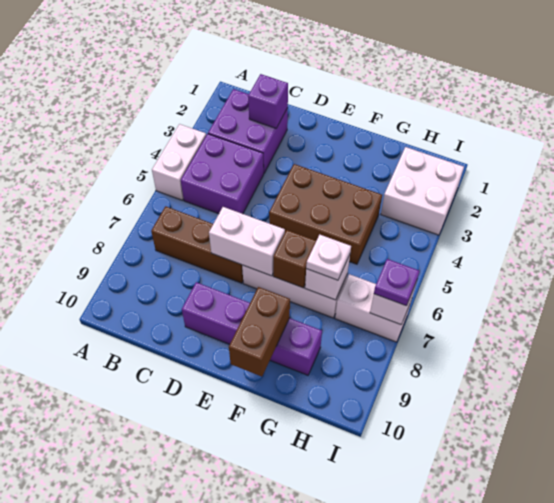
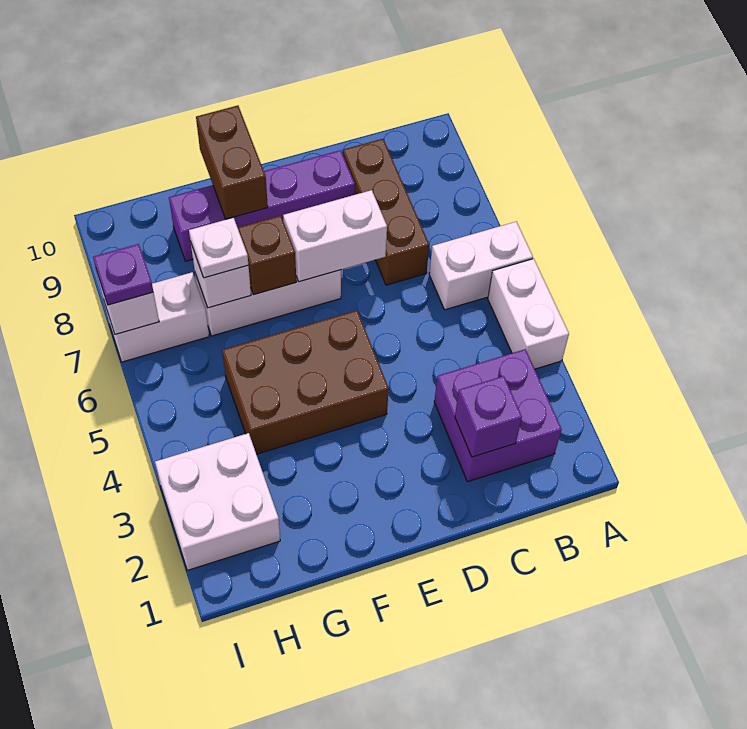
none -> white 1x2 brick [429,222,533,310]
purple 2x2 brick [181,134,264,214] -> none
brown 1x3 brick [151,206,243,283] -> brown 1x3 brick turned to [343,139,429,285]

